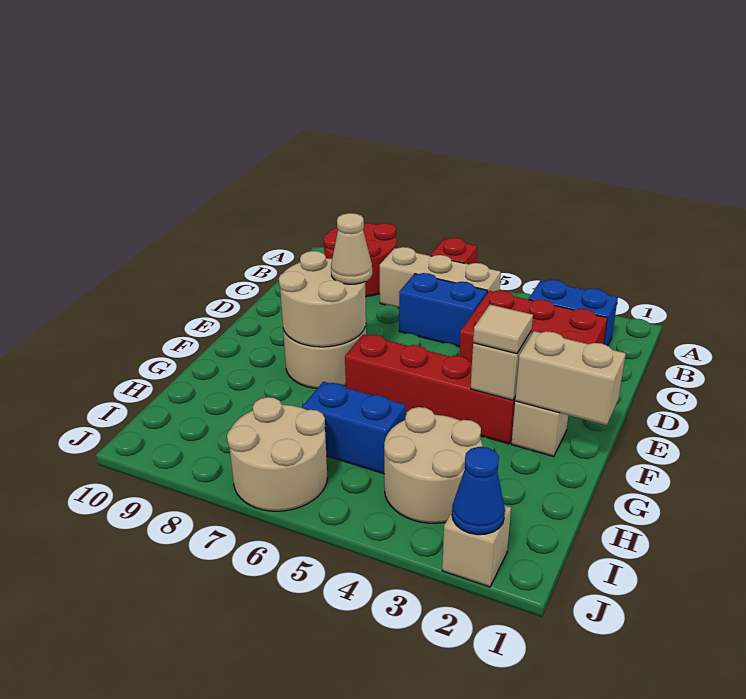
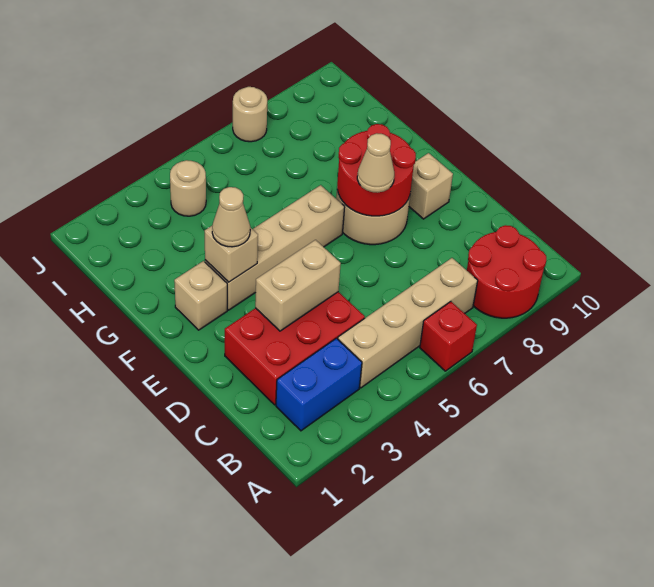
tan 1x3 brick [380,247,501,308] -> tan 1x4 brick [338,258,478,388]
blue 1x2 brick [399,273,487,347] -> none
tan 2x2 round brick [279,251,366,347] -> red 2x2 round brick [337,124,416,216]
tan 1x2 brick [515,331,626,425] -> tan 1x2 brick moved to [255,240,341,331]
red 1x4 brick [345,334,516,444] -> tan 1x4 brick [205,185,345,310]
tan 1x1 tile [473,305,533,354] -> tan 1x1 cone [212,187,250,247]
tan 2x2 round brick [384,407,482,523] -> tan 1x1 round brick [170,160,206,216]
blue 1x2 brick [302,382,406,474] -> none
tan 2x2 round brick [227,397,327,511] -> tan 1x1 round brick [233,87,267,142]
tan 1x1 brick [442,505,511,587] -> tan 1x1 brick moved to [409,153,453,219]
blue 1x1 cone [452,447,505,535] -> none

